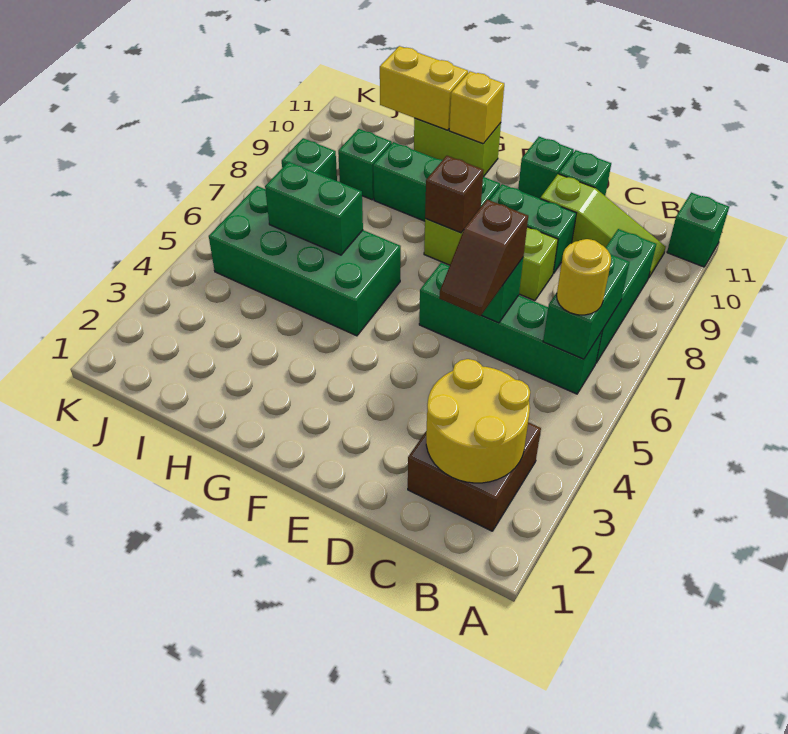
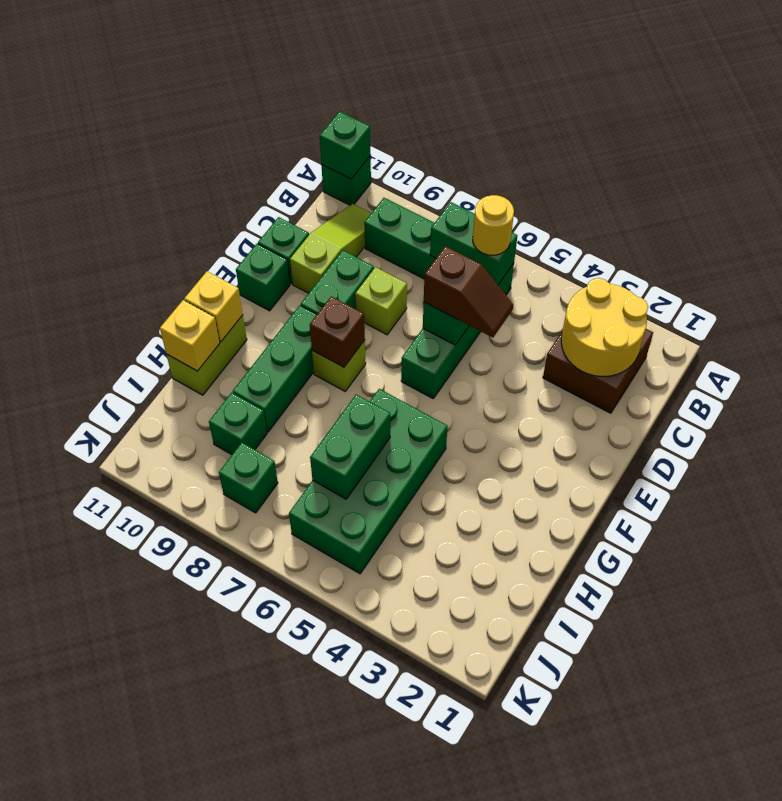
none -> green 1x1 brick [320,112,371,179]
yellow 1x2 brick [380,46,468,130] -> yellow 1x1 brick [160,300,220,371]

